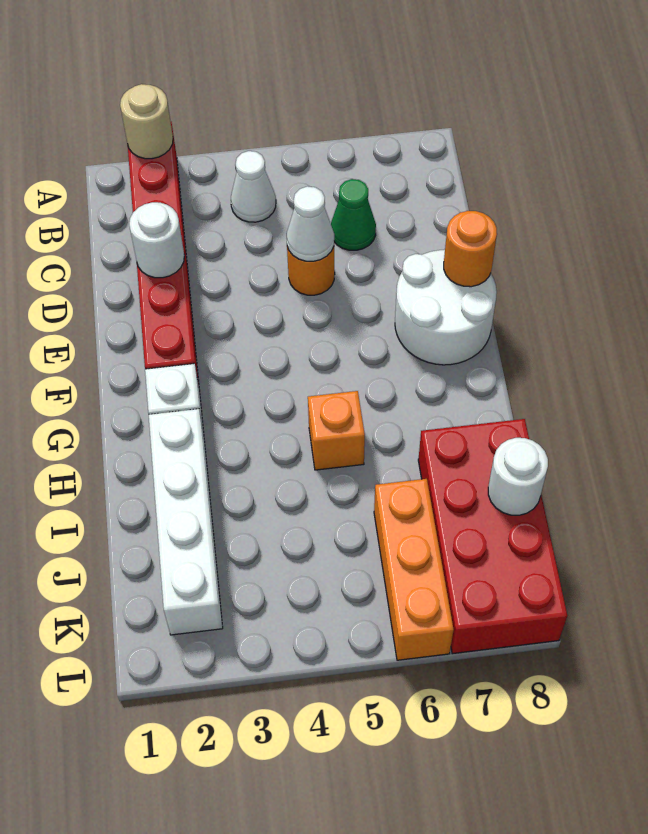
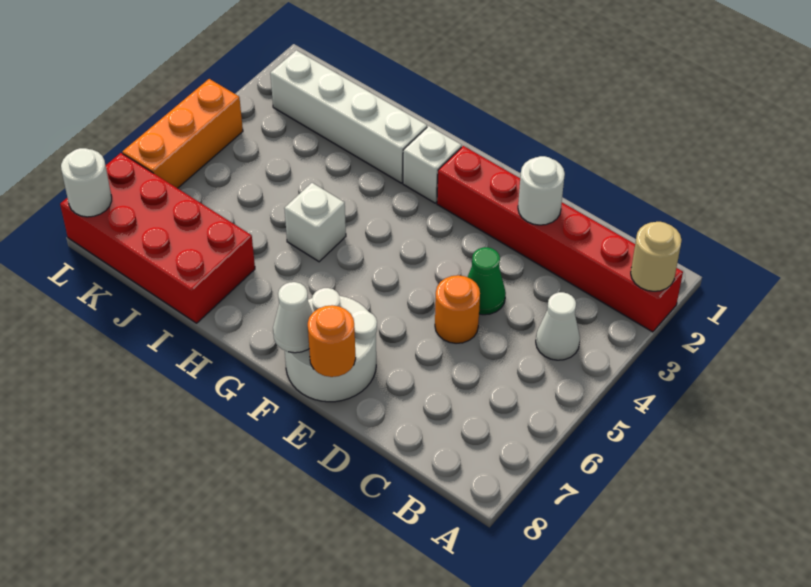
green 1x1 cone [331,179,376,250] -> green 1x1 cone moved to [468,247,506,315]
white 1x1 cone [287,186,334,261] -> white 1x1 cone moved to [273,282,313,353]
orange 1x1 brick [308,391,365,470] -> white 1x1 brick [284,183,346,262]
orange 1x3 brick [374,479,454,660] -> orange 1x3 brick turned to [123,79,243,188]
white 1x1 round brick [488,438,548,515] -> white 1x1 round brick moved to [61,148,112,217]

